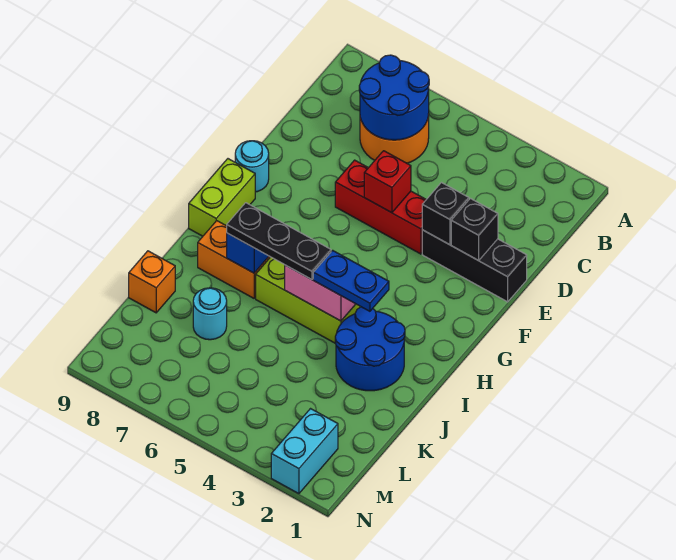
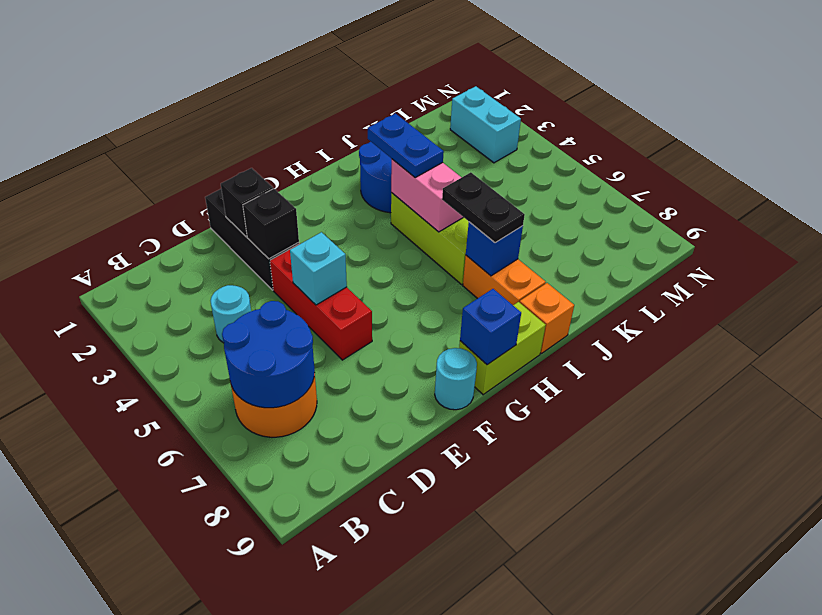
red 1x1 brick [364,151,411,213] -> cyan 1x1 brick [290,232,347,305]
none -> blue 1x1 brick [460,289,521,365]
black 1x3 plate [227,203,331,280] -> black 1x2 plate [442,172,525,243]
cyan 1x1 round brick [193,288,227,340] -> cyan 1x1 round brick moved to [210,285,251,343]
orange 1x1 brick [129,251,175,313] -> orange 1x1 brick moved to [520,283,574,354]
cyan 1x2 brick [271,409,338,494] -> cyan 1x2 brick turned to [450,86,521,163]

